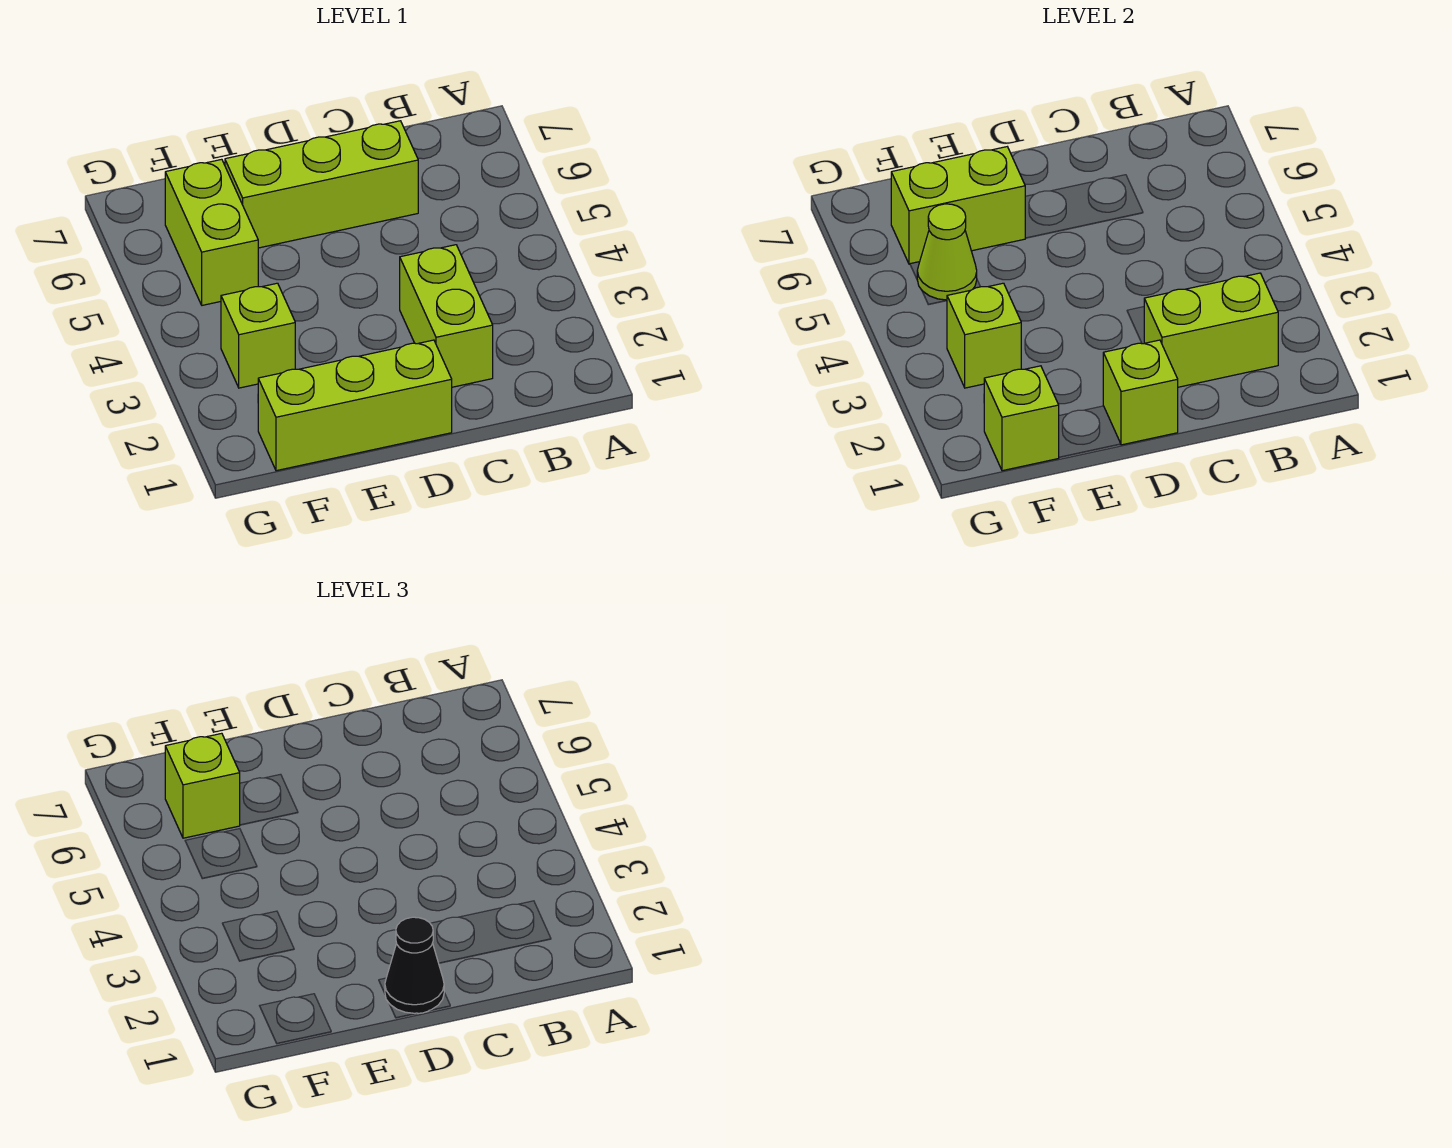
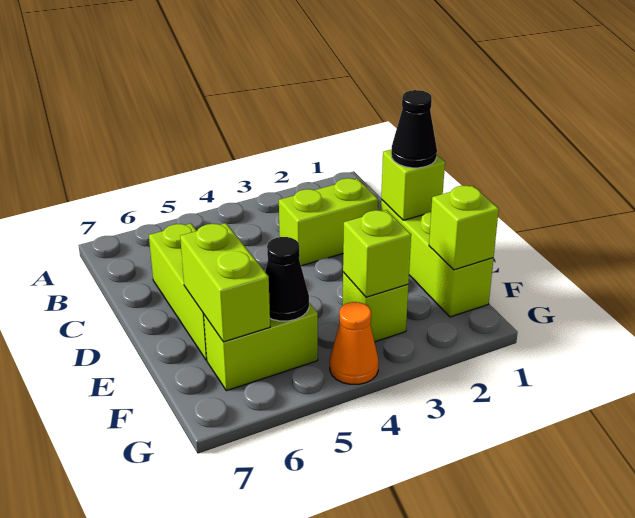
lime 1x2 brick [1144,273,1278,387] -> none
lime 1x1 cone [917,204,977,300] -> black 1x1 cone [265,237,309,321]
lime 1x1 brick [165,733,240,838] -> none
none -> orange 1x1 cone [330,302,379,384]

